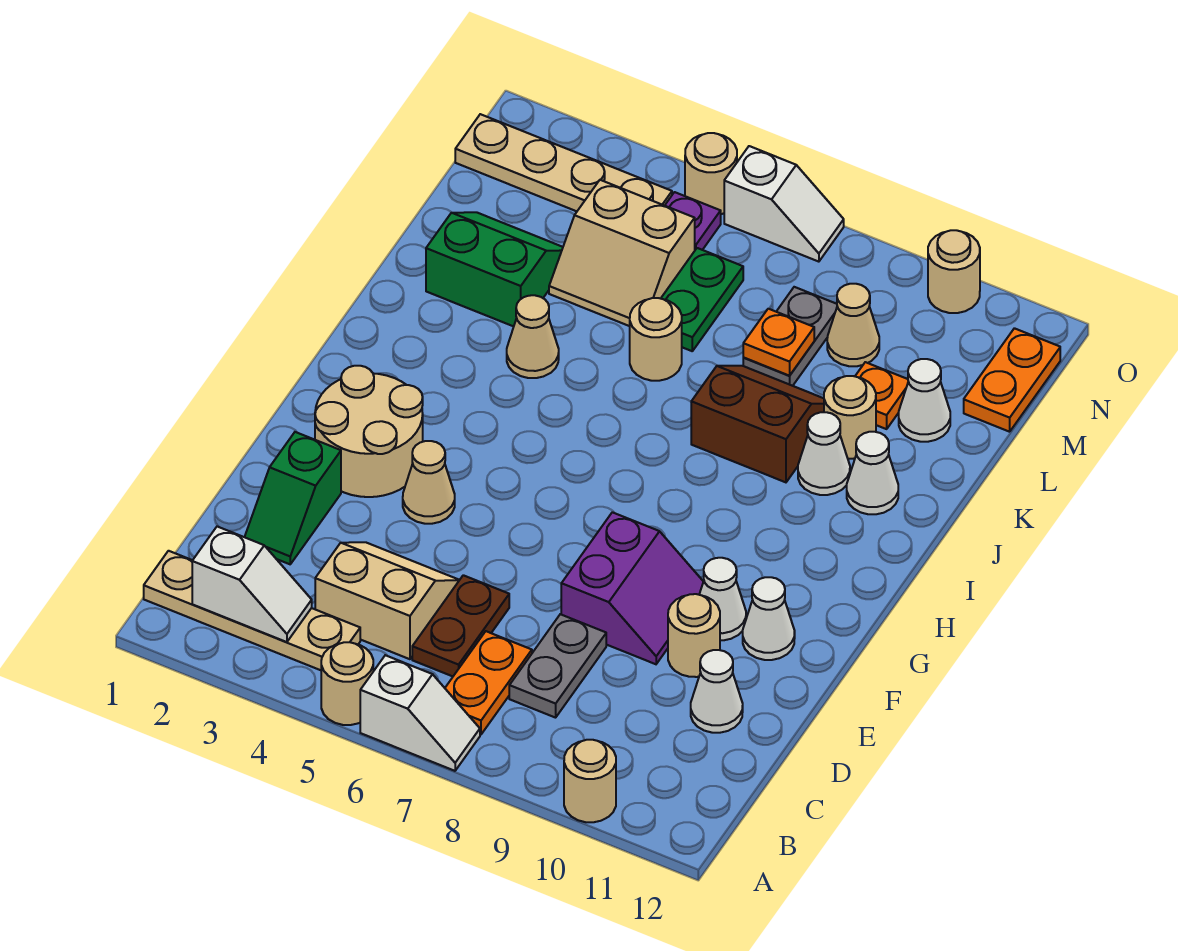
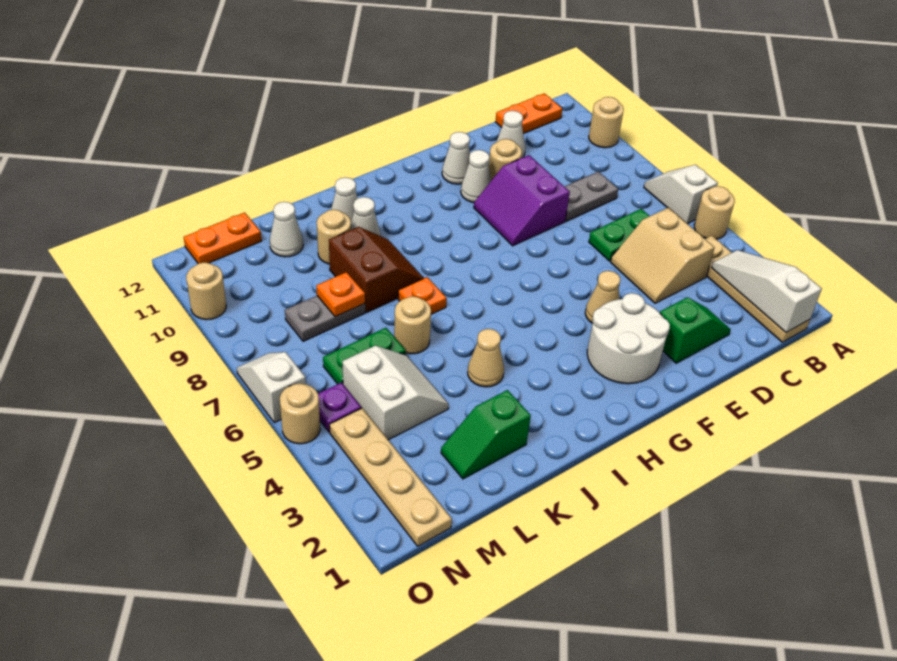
white 1x2 slope [192,527,312,642] -> white 1x3 slope [712,250,822,332]
orange 1x2 plate [445,631,532,734] -> orange 1x2 plate moved to [495,93,562,134]
brown 1x2 plate [412,575,509,676] -> green 1x2 plate [589,209,649,261]
purple 2x2 slope [561,512,703,664] -> purple 2x2 slope turned to [474,155,570,246]
tan 2x2 round brick [315,366,423,497] -> white 2x2 round brick [587,293,670,384]
brown 2x2 slope [691,366,824,482] -> brown 2x2 slope turned to [329,227,424,312]
green 2x2 slope [426,212,563,327] -> green 1x2 slope [441,390,531,479]
tan 2x2 slope [549,180,695,326] -> white 2x2 slope [343,346,449,440]
orange 1x1 plate [855,362,908,429] -> orange 1x1 plate moved to [398,277,447,314]
tan 1x1 cone [827,284,879,366] -> none

